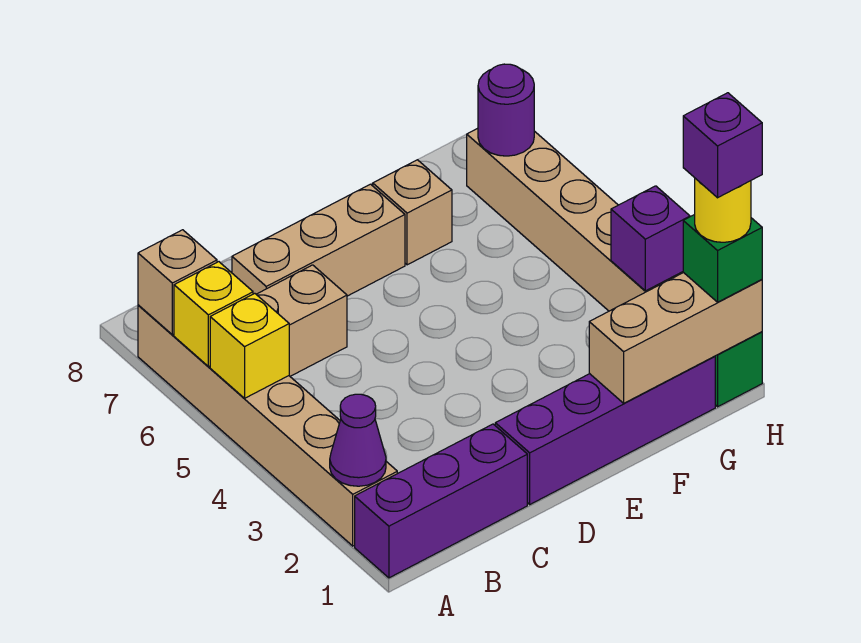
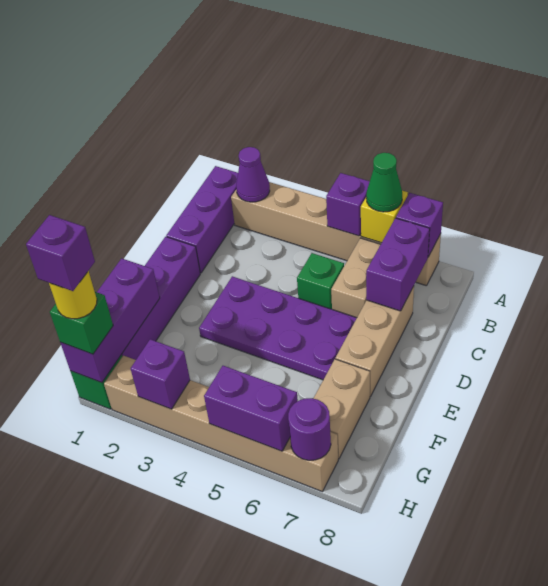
yellow 1x1 brick [210,293,289,398] -> purple 1x1 brick [326,173,370,236]
none -> green 1x1 cone [366,153,402,212]
tan 1x1 brick [138,230,217,335] -> purple 1x1 brick [396,193,443,257]
none -> purple 1x2 brick [366,218,430,311]
none -> green 1x1 brick [297,253,344,309]
none -> purple 2x4 plate [199,276,357,380]
tan 1x3 brick [589,273,762,403] -> purple 1x3 brick [60,258,160,383]
tan 1x1 brick [373,160,452,265] -> tan 1x2 brick [313,359,370,459]
none -> purple 1x2 brick [204,366,298,451]

